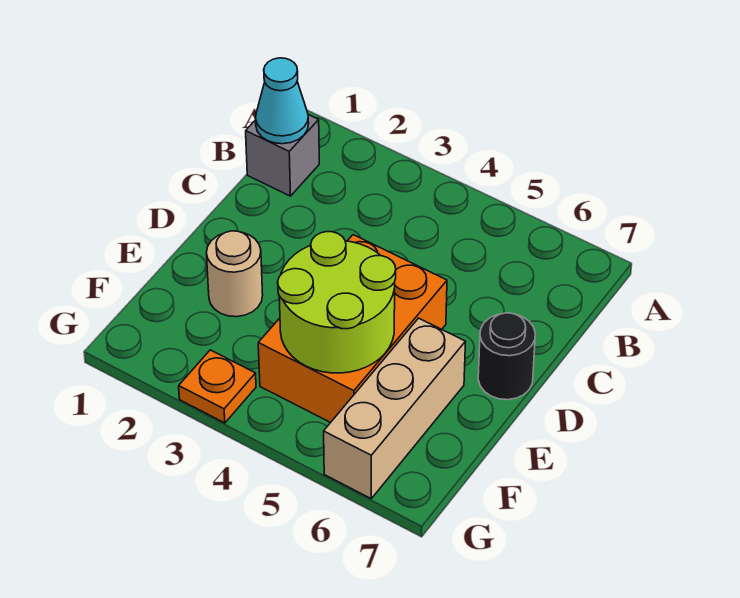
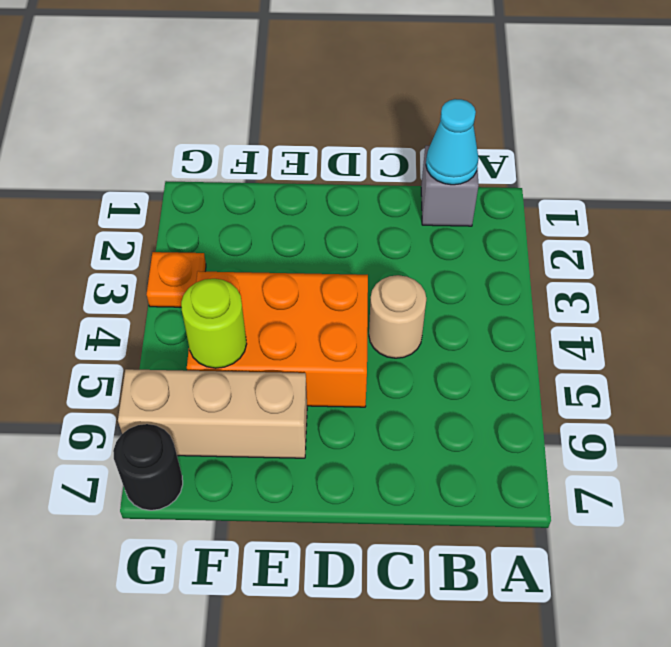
black 1x1 round brick [478,313,535,400] -> black 1x1 round brick moved to [113,424,183,510]
tan 1x1 round brick [206,231,263,317] -> tan 1x1 round brick moved to [369,275,426,358]
lime 2x2 round brick [278,232,396,373] -> lime 1x1 round brick [181,279,247,368]

